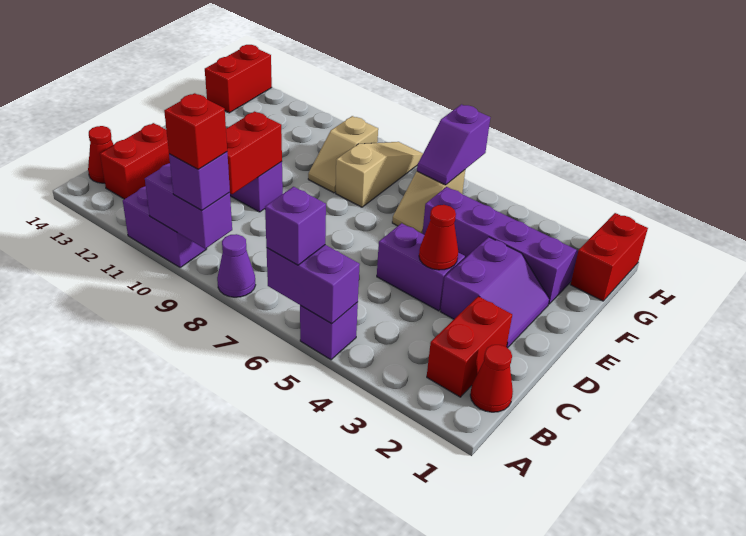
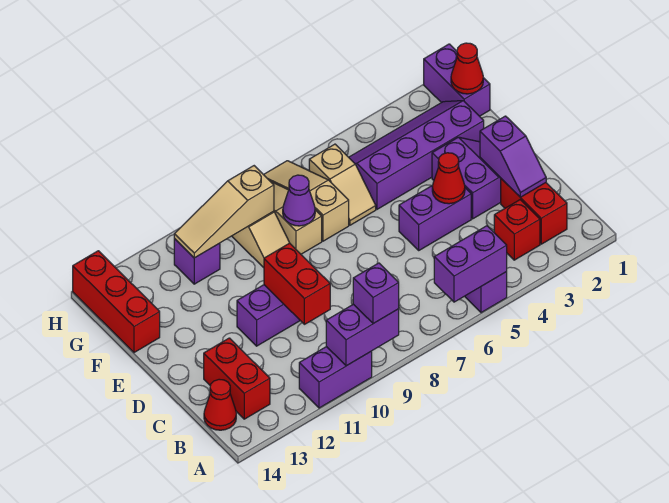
purple 1x1 brick [265,187,326,265] -> purple 1x1 brick moved to [174,239,220,284]
purple 1x1 cone [217,234,255,297] -> purple 1x1 cone moved to [283,175,315,226]
red 1x1 brick [164,93,227,169] -> red 1x1 brick moved to [494,200,540,260]
red 1x1 cone [470,345,513,412] -> red 1x1 cone moved to [451,43,483,94]
none -> tan 1x3 slope [264,161,349,241]
red 1x2 brick [570,213,648,301] -> purple 1x2 brick [424,44,490,116]
purple 1x2 slope [417,104,490,185] -> purple 1x2 slope moved to [480,116,546,197]
none -> tan 1x3 slope [174,166,274,258]
red 1x2 brick [205,45,272,113] -> red 1x3 brick [73,251,160,353]

